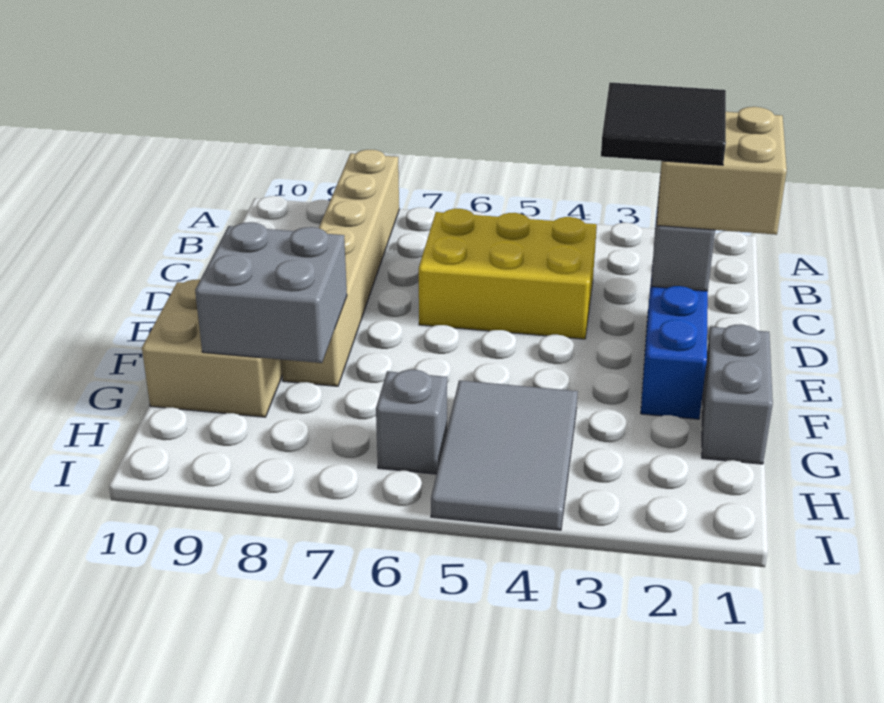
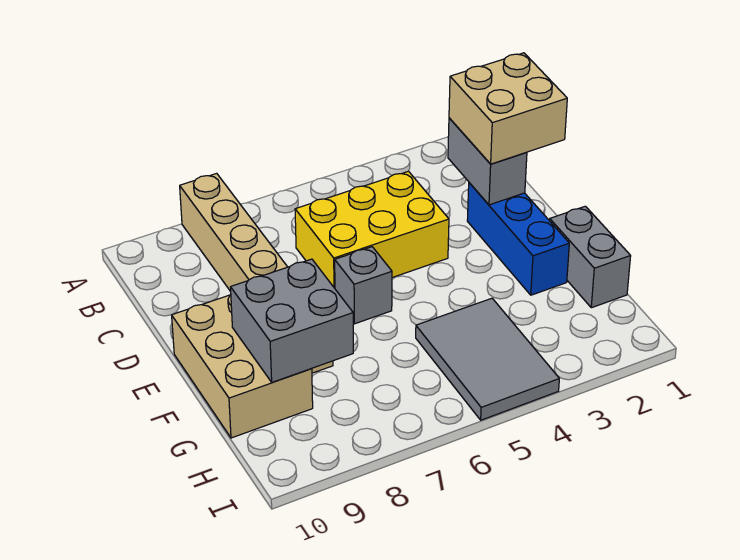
black 2x2 tile [601,83,726,165] -> none
tan 2x2 brick [142,279,282,417] -> tan 2x3 brick [172,295,313,438]
grey 1x1 brick [376,370,447,474] -> grey 1x1 brick moved to [335,247,392,324]

